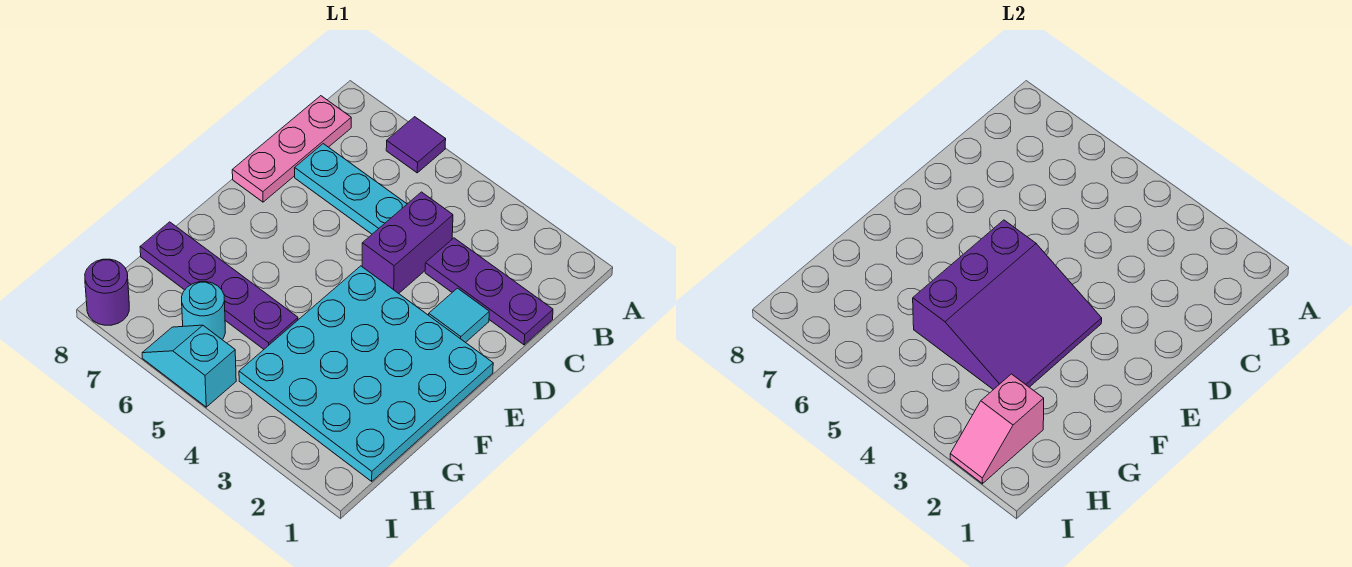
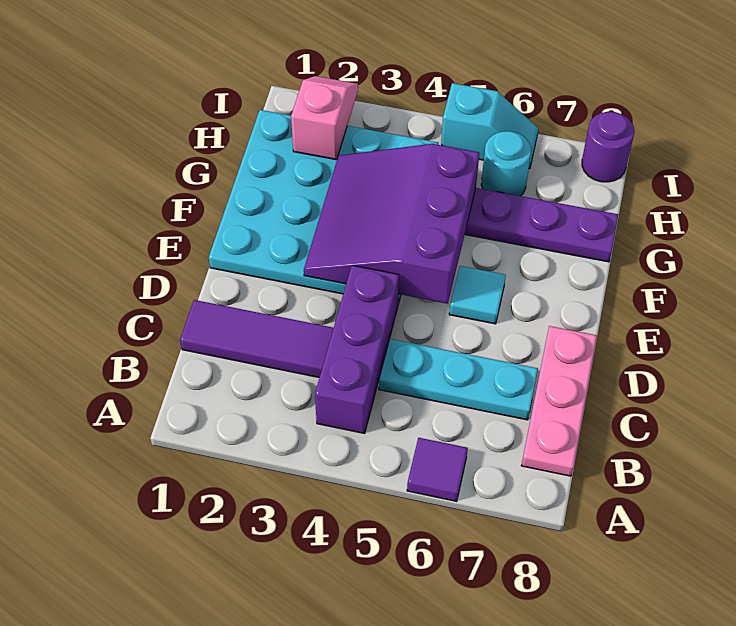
purple 1x3 plate [425,238,553,345] -> purple 1x3 tile [180,300,334,378]
purple 1x2 brick [362,192,453,293] -> purple 1x3 brick [315,265,399,434]
cyan 1x1 tile [429,288,489,343] -> cyan 1x1 tile moved to [449,266,506,324]

